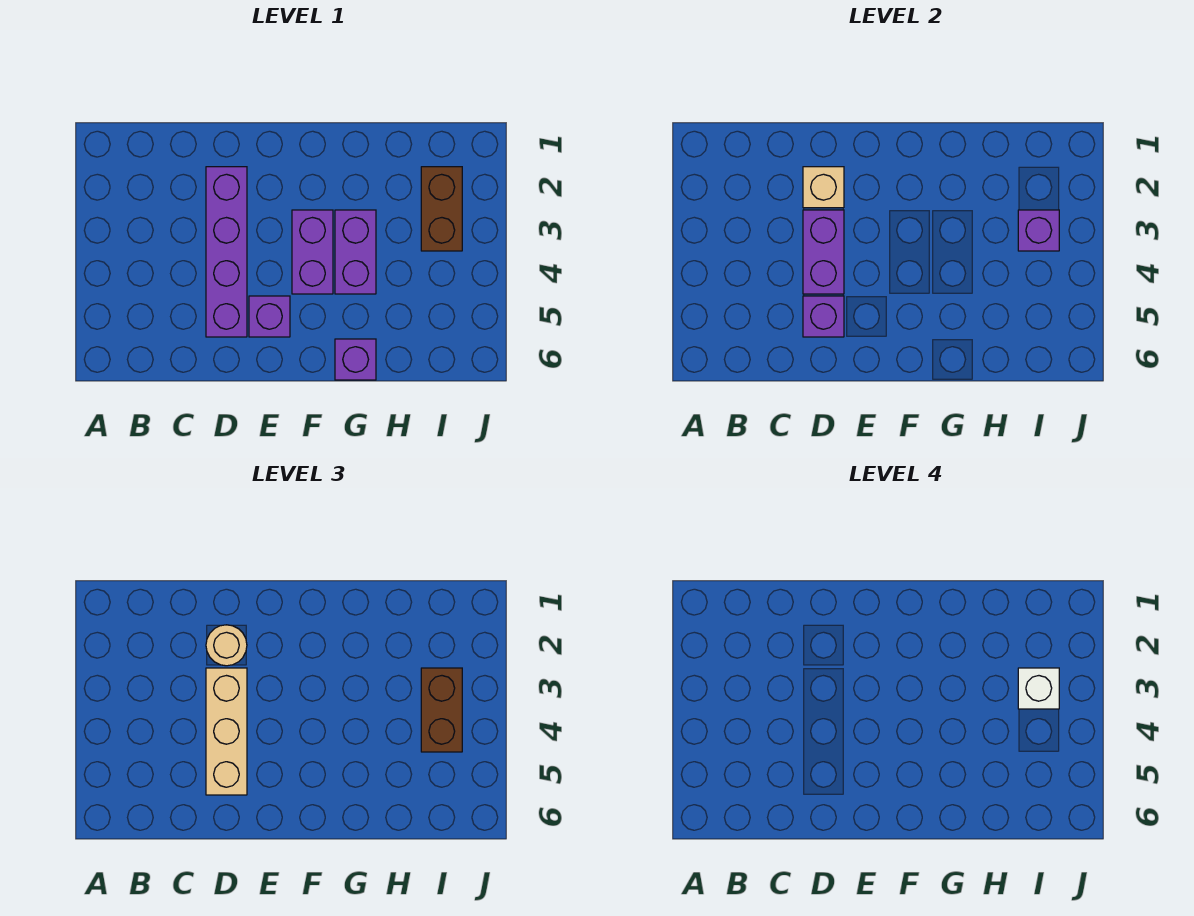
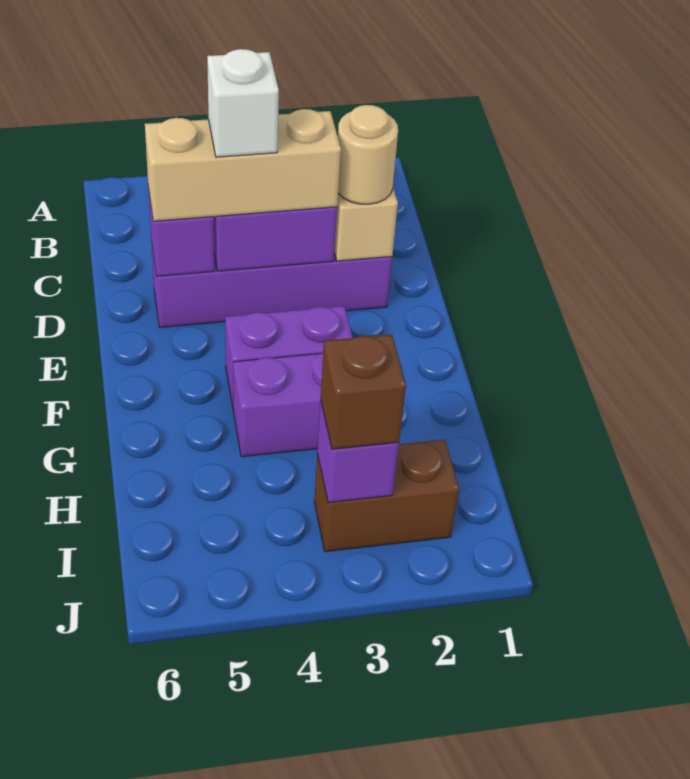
purple 1x1 brick [249,296,290,337] -> none
purple 1x1 brick [335,339,376,380] -> none
brown 1x2 brick [421,668,462,752] -> brown 1x1 brick [321,335,406,449]
white 1x1 brick [1018,668,1059,709] -> white 1x1 brick moved to [207,49,279,157]

